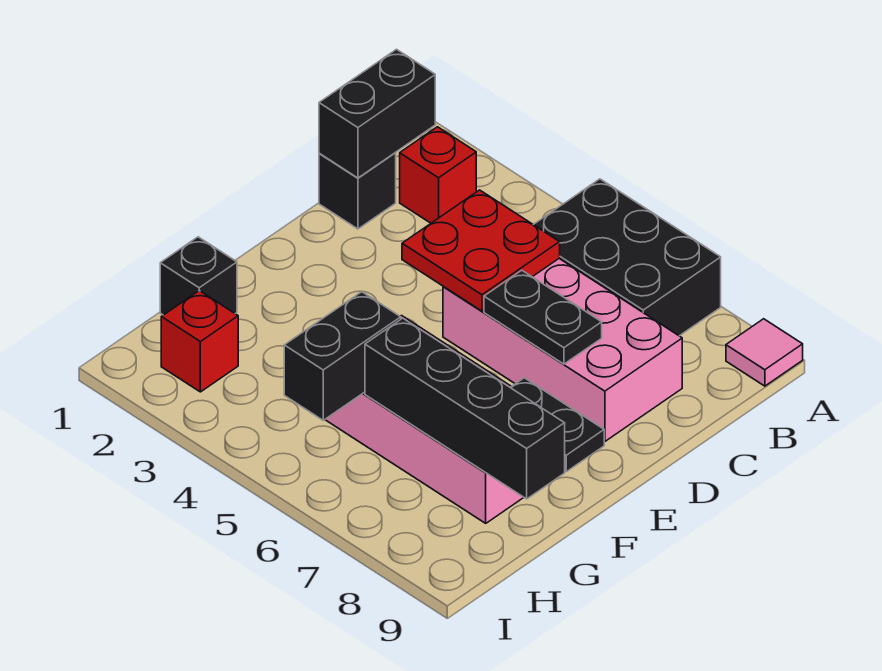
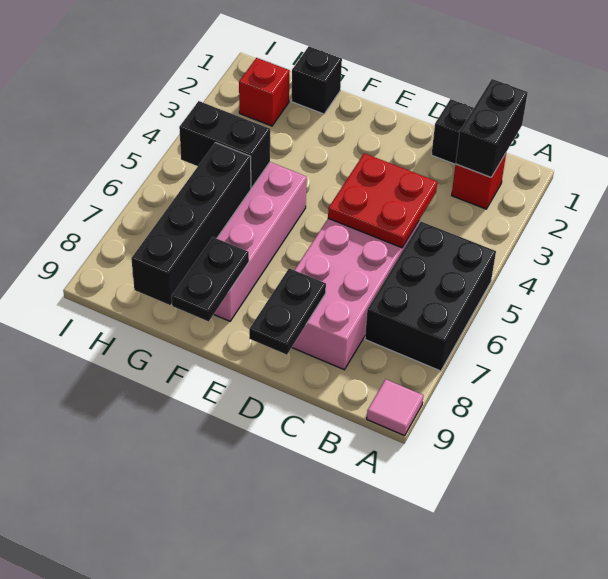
black 1x2 brick [319,49,435,178] -> black 1x2 brick turned to [456,79,528,177]
black 1x2 plate [484,270,602,364] -> black 1x2 plate moved to [249,268,326,355]

